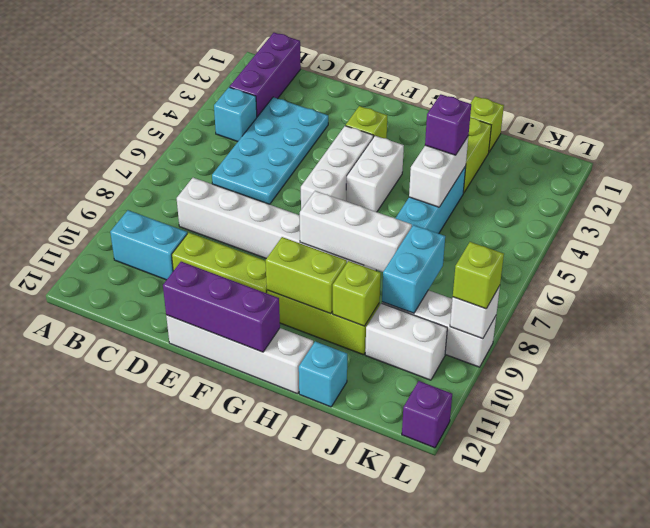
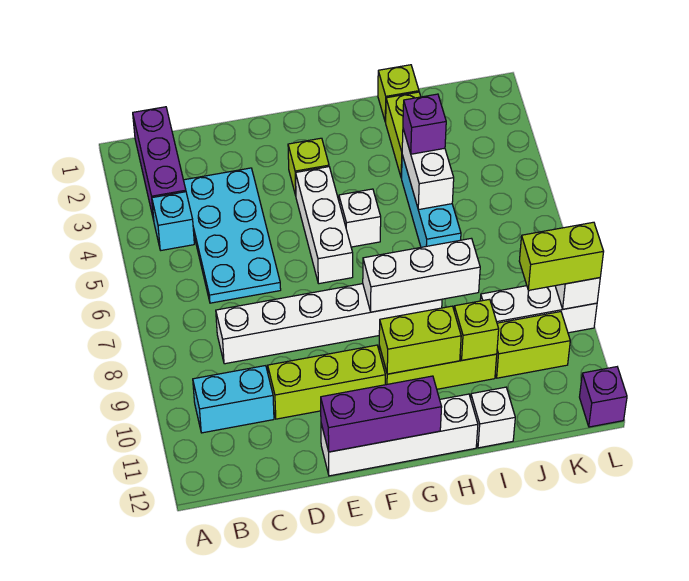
white 1x2 brick [346,136,404,212] -> white 1x1 brick [339,189,381,247]
cyan 1x1 brick [299,341,347,407] -> white 1x1 brick [471,387,515,448]
cyan 1x2 brick [382,225,445,313] -> none
white 1x2 brick [365,303,447,380] -> lime 1x2 brick [495,312,570,378]
lime 1x1 brick [453,242,504,309] -> lime 1x2 brick [519,222,604,290]

